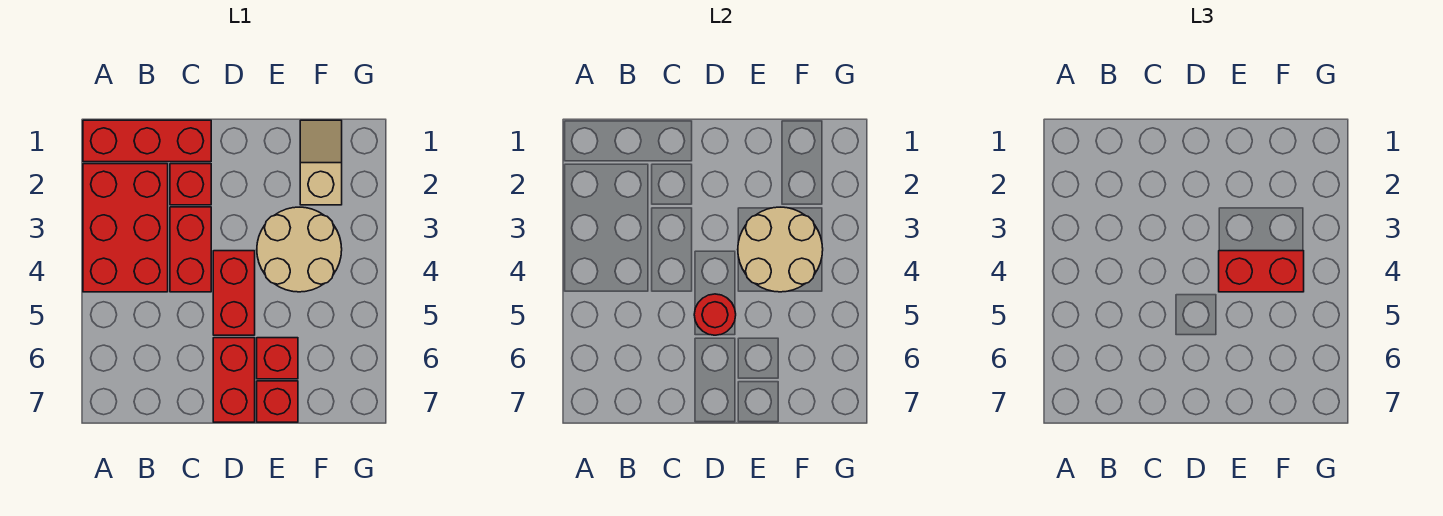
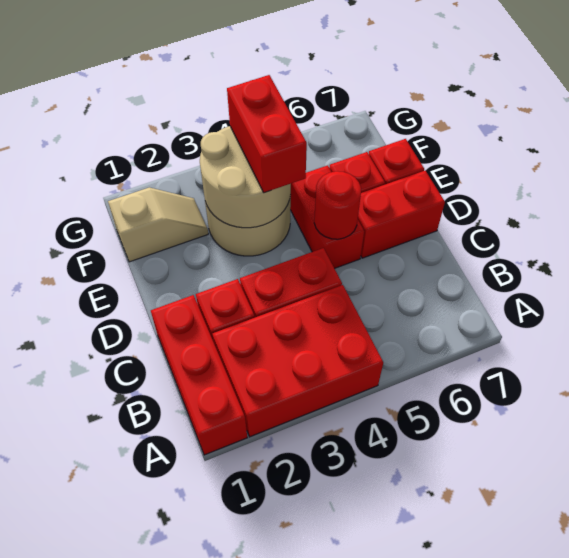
red 1x2 brick [213,251,255,335] -> red 1x2 brick turned to [290,165,364,268]
tan 1x2 slope [300,120,342,205] -> tan 1x2 slope turned to [108,188,208,262]

